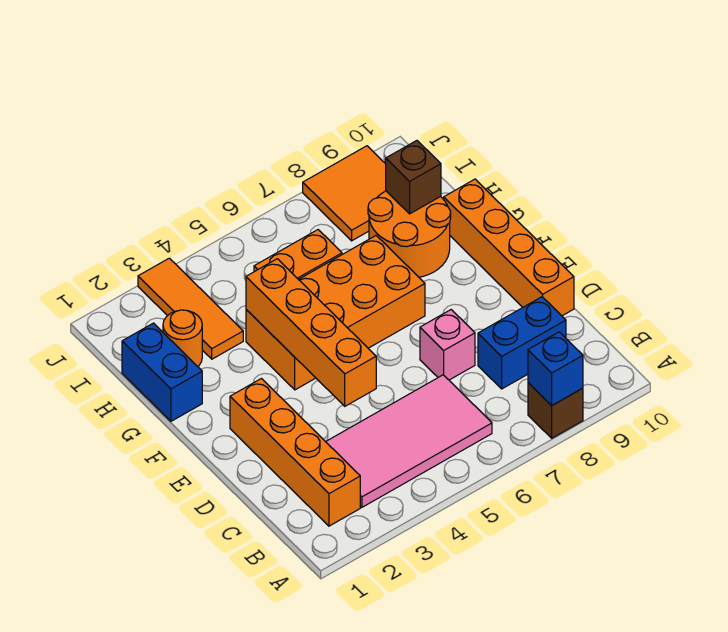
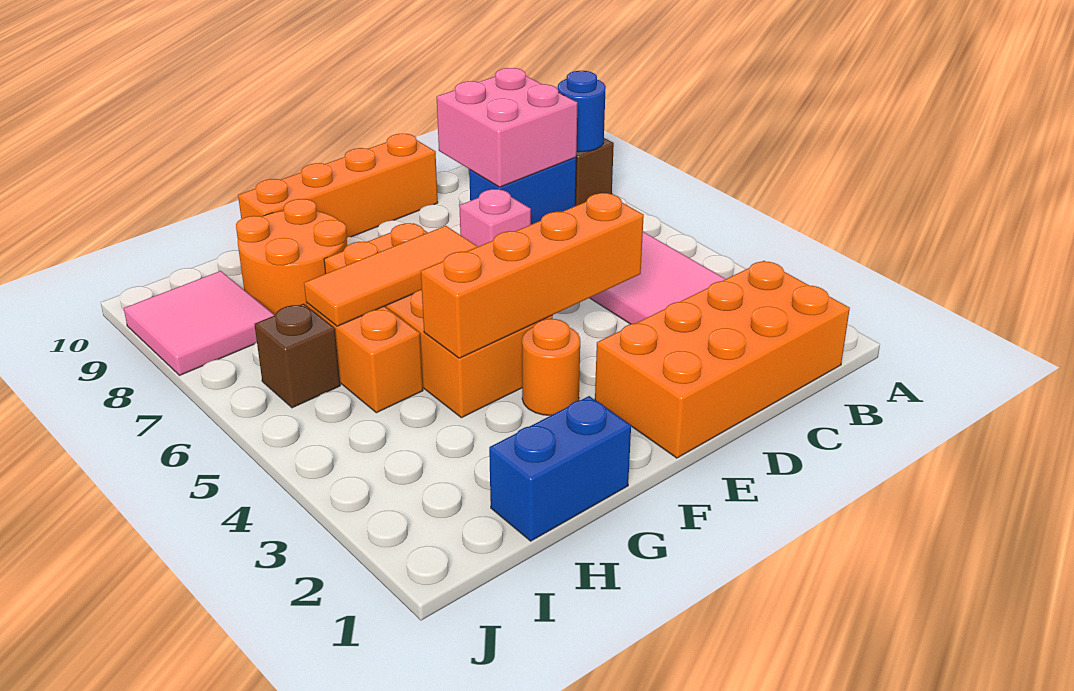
blue 1x1 brick [528,332,583,406] -> blue 1x1 round brick [558,71,606,152]
orange 1x4 brick [230,379,360,526] -> orange 2x4 brick [595,261,850,458]
none -> pink 2x2 brick [437,68,577,187]
blue 1x2 brick [478,297,566,389] -> blue 1x2 brick turned to [469,157,576,224]
orange 1x1 round brick [163,310,202,366] -> orange 1x1 round brick moved to [522,319,580,415]
orange 1x3 tile [138,258,243,359] -> orange 1x3 tile moved to [304,226,478,326]
brown 1x1 brick [386,141,441,214] -> brown 1x1 brick moved to [255,304,340,408]
orange 2x2 tile [303,146,386,241] -> pink 2x2 tile [124,271,274,375]

